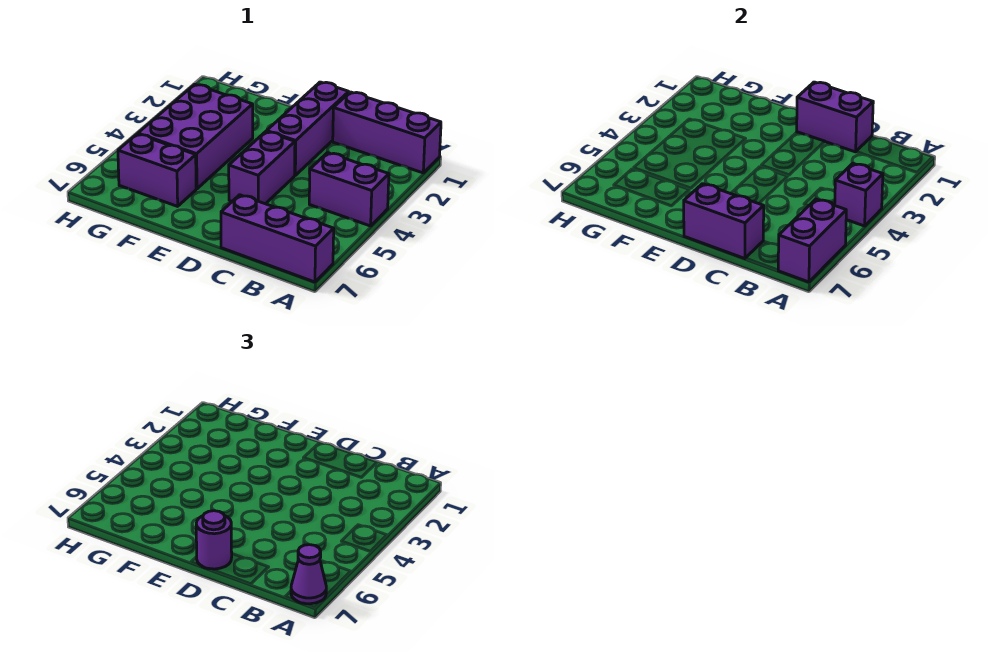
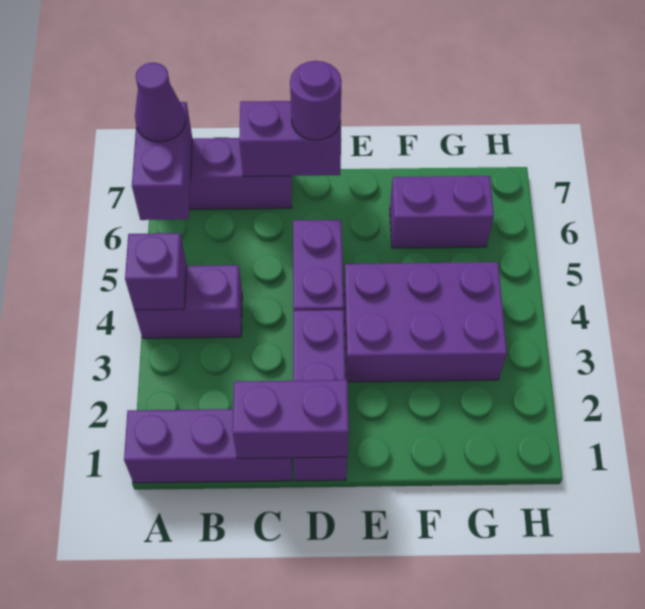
purple 2x3 brick [138,84,253,189] -> purple 2x3 brick turned to [344,262,507,382]

